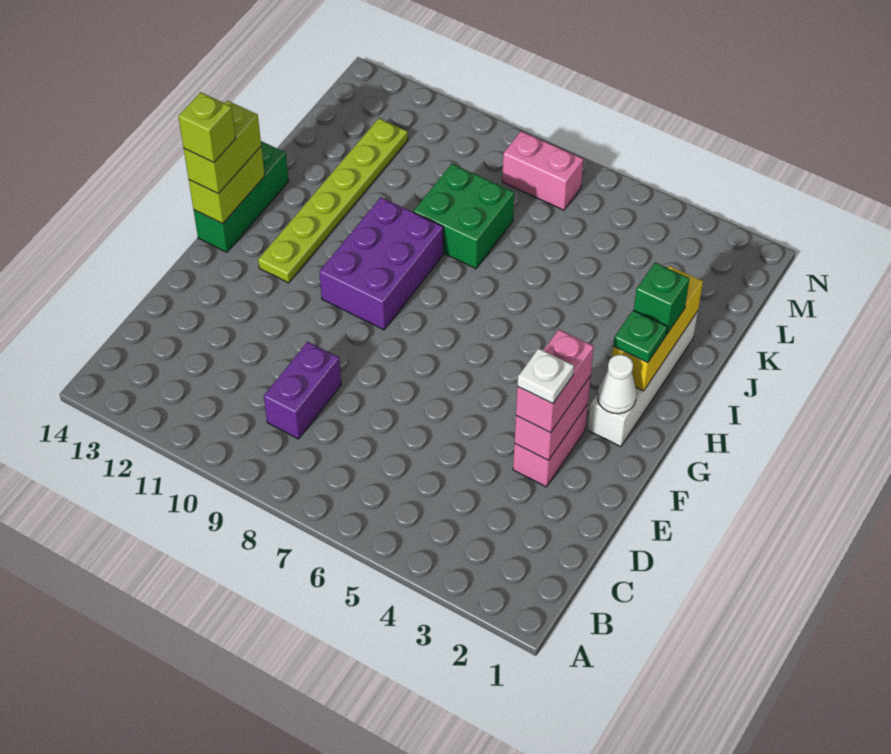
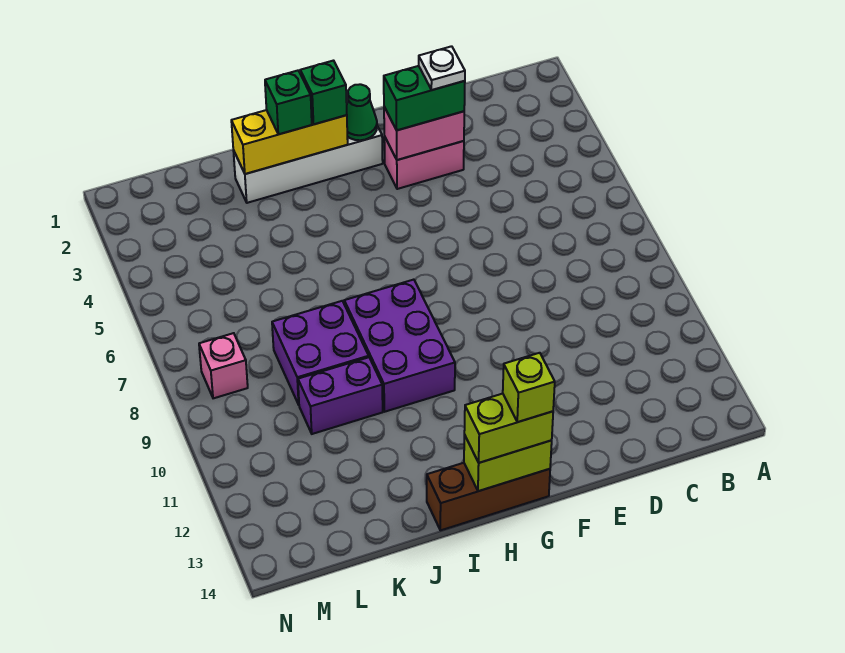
purple 1x2 brick [264,342,341,439] -> purple 1x2 brick moved to [298,357,383,434]
pink 1x2 brick [516,330,594,433] -> green 1x2 brick [384,66,465,130]
white 1x1 cone [598,355,636,414] -> green 1x1 cone [347,84,377,140]
purple 2x3 brick [319,197,443,330] -> purple 2x3 brick turned to [344,280,455,412]
lime 1x6 plate [258,118,408,283] -> none
green 1x3 brick [194,141,289,252] -> brown 1x3 brick [427,463,550,530]
green 1x1 plate [613,310,667,363] -> green 1x1 brick [300,61,347,124]
green 2x2 brick [414,164,514,269] -> purple 2x2 brick [272,301,369,405]
pink 1x2 brick [502,131,583,210] -> pink 1x1 brick [199,333,248,398]

